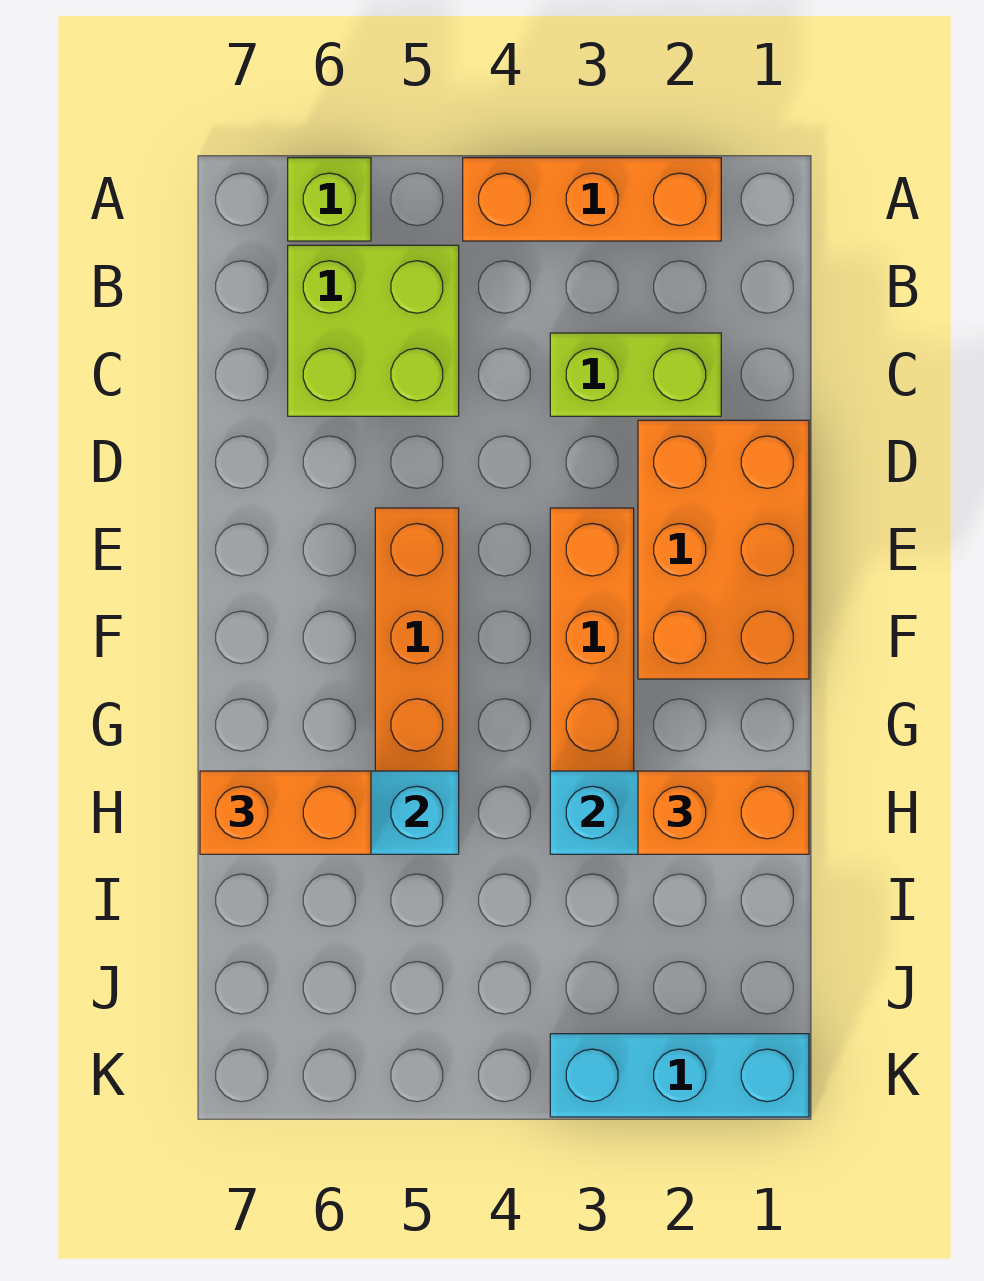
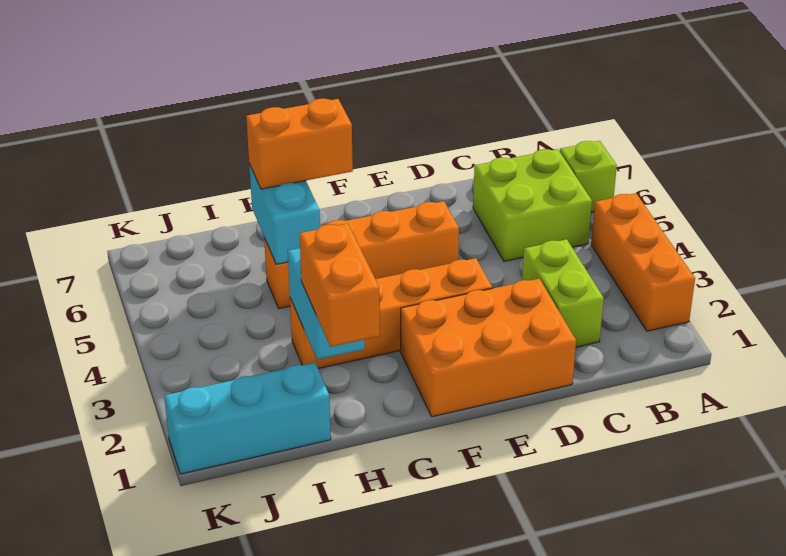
orange 1x2 brick [200,771,371,854] -> orange 1x2 brick turned to [246,99,353,189]
cyan 1x3 brick [550,1034,809,1117] -> cyan 1x3 brick turned to [164,363,331,474]

